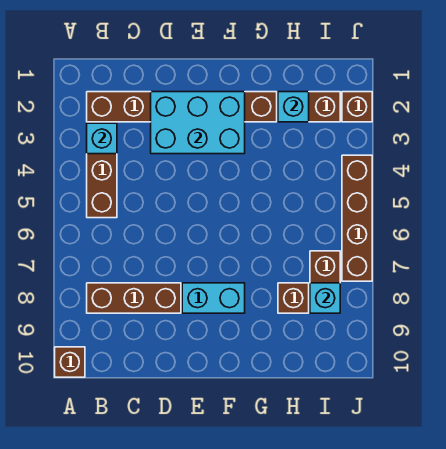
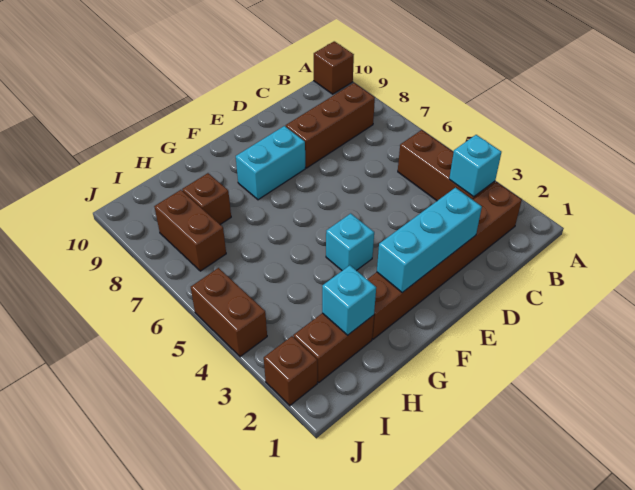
cyan 2x3 brick [151,92,245,154] -> cyan 1x3 brick [377,188,482,293]
cyan 1x1 brick [310,283,340,313] -> cyan 1x1 brick moved to [326,213,374,271]
brown 1x4 brick [342,155,372,281] -> brown 1x2 brick [191,268,267,357]

